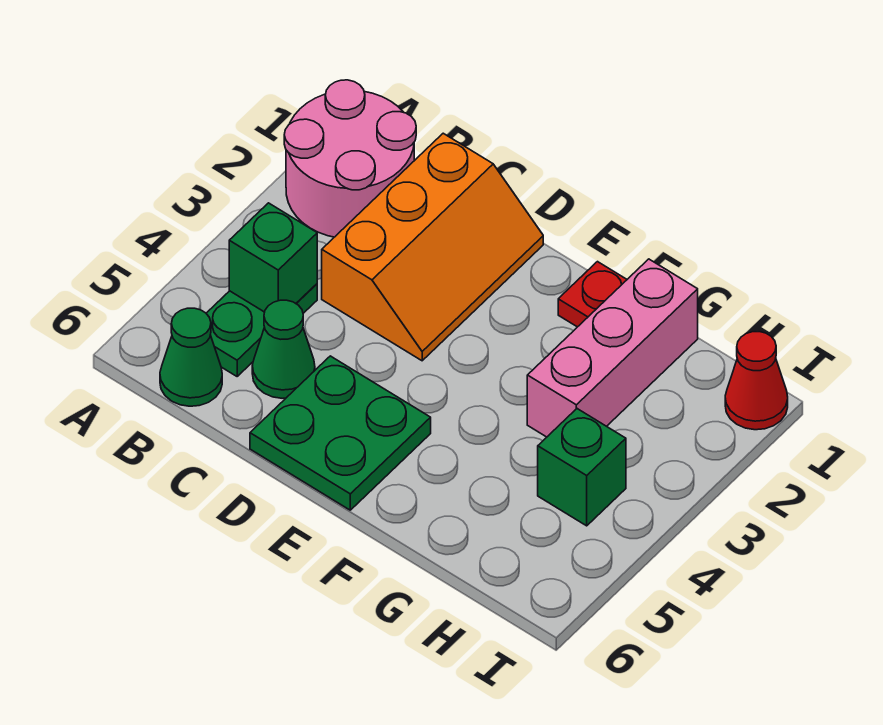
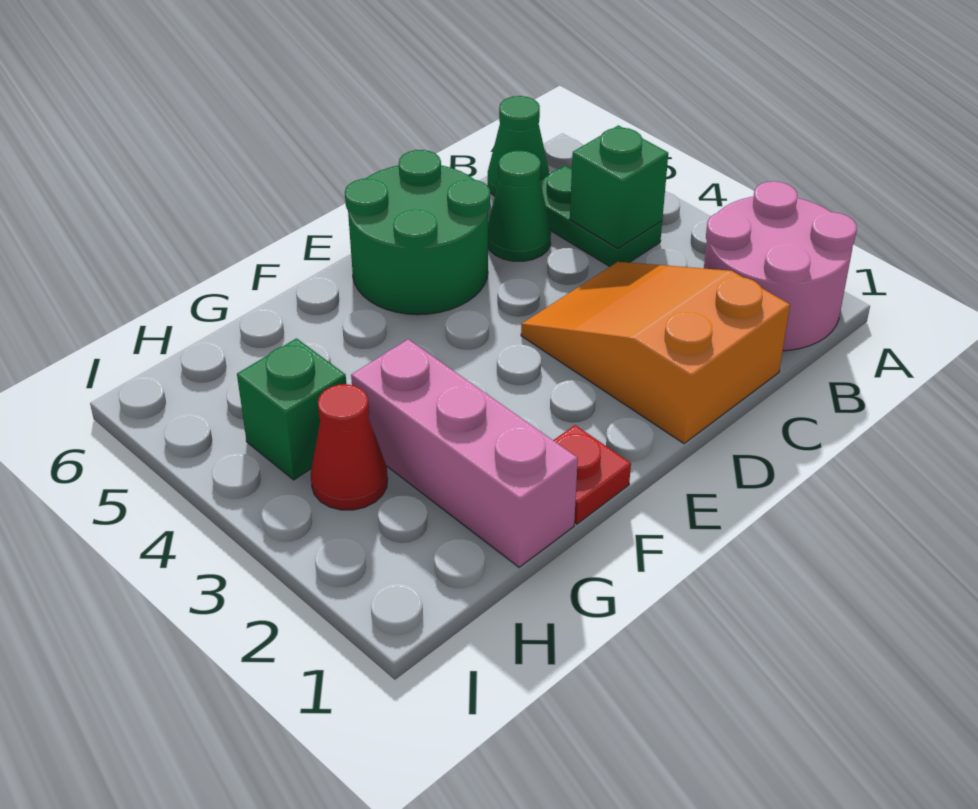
orange 2x3 slope [322,133,543,361] -> orange 2x3 slope turned to [521,262,790,443]
green 2x2 plate [250,356,431,510] -> green 2x2 round brick [345,150,490,315]
red 1x1 cone [725,332,788,430] -> red 1x1 cone moved to [311,384,388,510]

